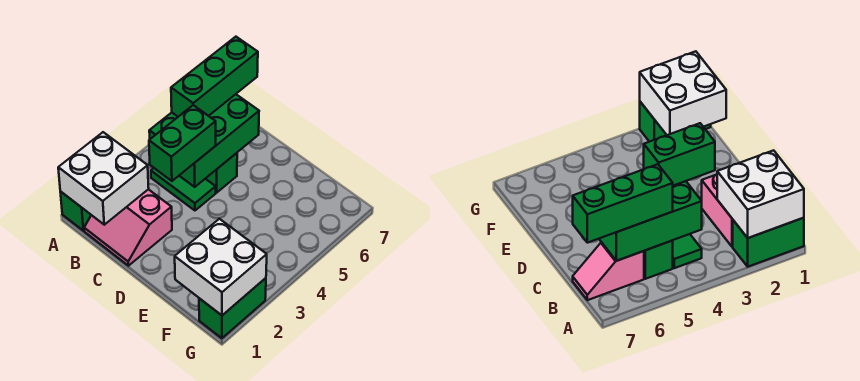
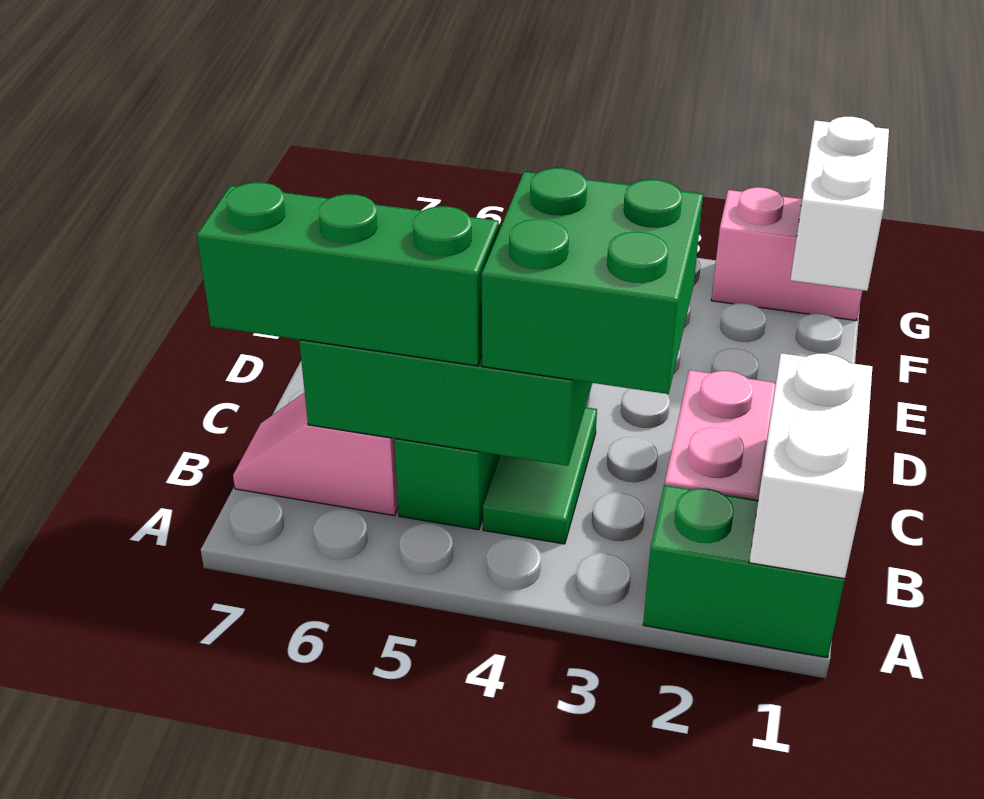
white 2x2 brick [58,132,149,225] -> white 1x2 brick [749,353,873,579]
green 1x2 brick [149,105,216,181] -> green 2x2 brick [482,168,703,394]
white 2x2 brick [175,219,267,315] -> white 1x2 brick [790,116,889,291]
green 1x2 brick [199,278,266,338] -> pink 1x2 brick [711,187,863,321]

